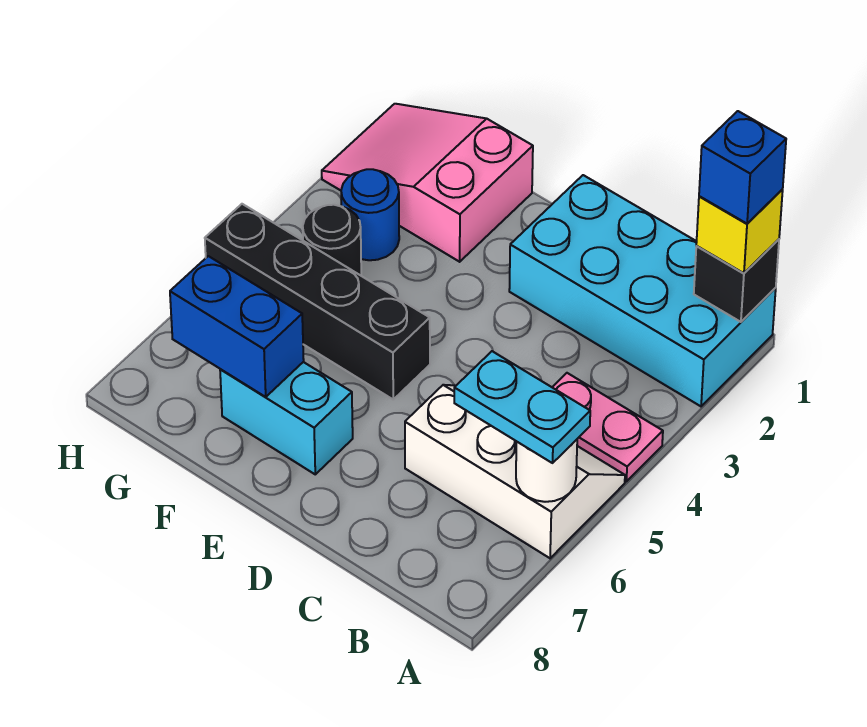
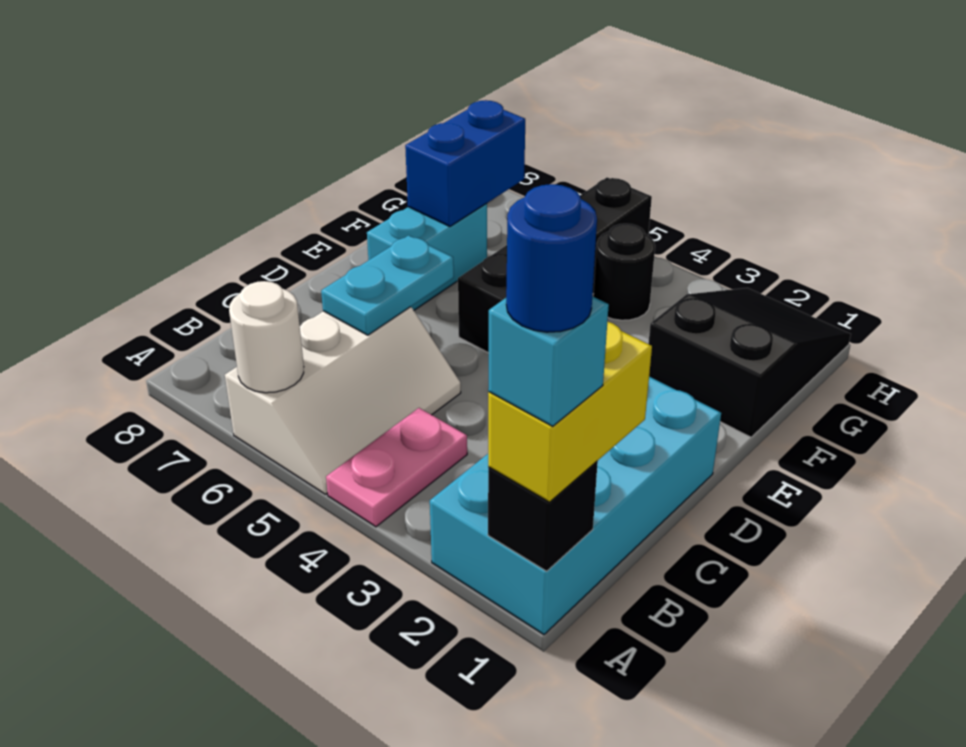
yellow 1x1 brick [696,190,783,273] -> yellow 1x2 brick [488,322,652,502]
blue 1x1 brick [699,111,786,224] -> cyan 1x1 brick [488,296,609,426]
cyan 1x2 plate [454,351,590,463] -> cyan 1x2 plate moved to [321,235,454,335]
pink 2x3 slope [322,104,533,262] -> black 2x3 slope [648,288,851,437]
blue 1x1 round brick [341,169,399,260] -> blue 1x1 round brick moved to [506,184,597,332]

